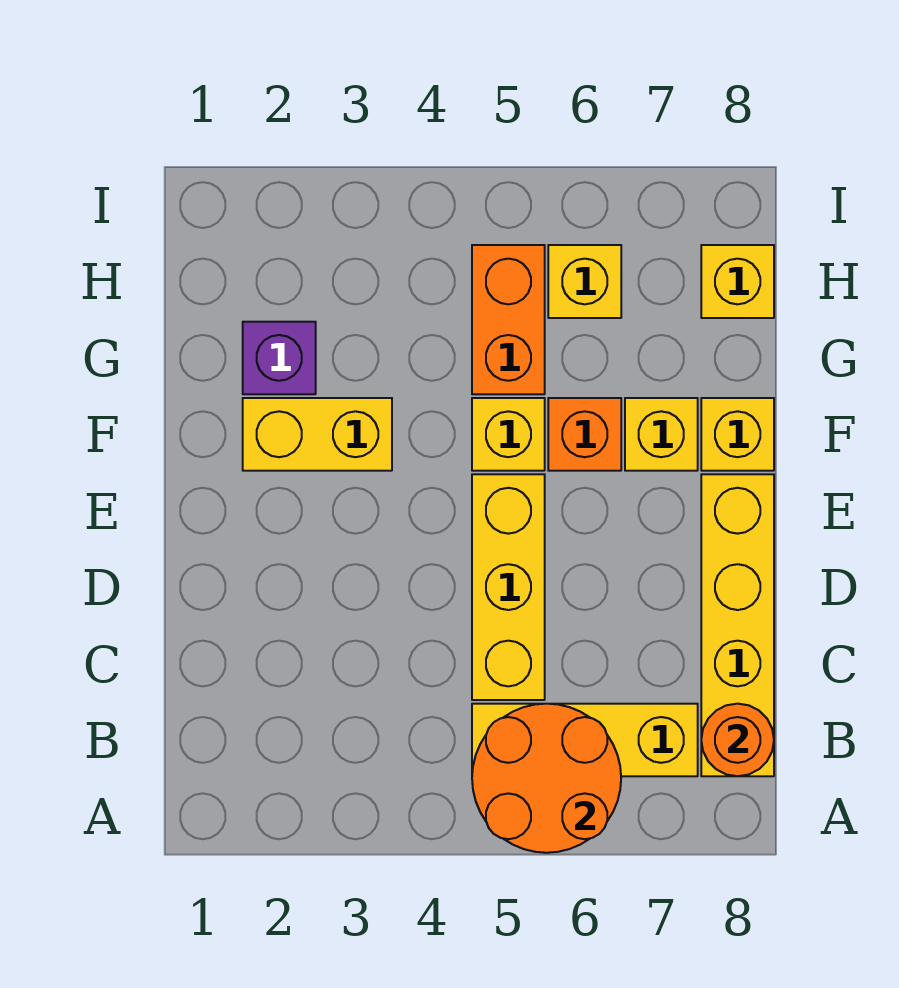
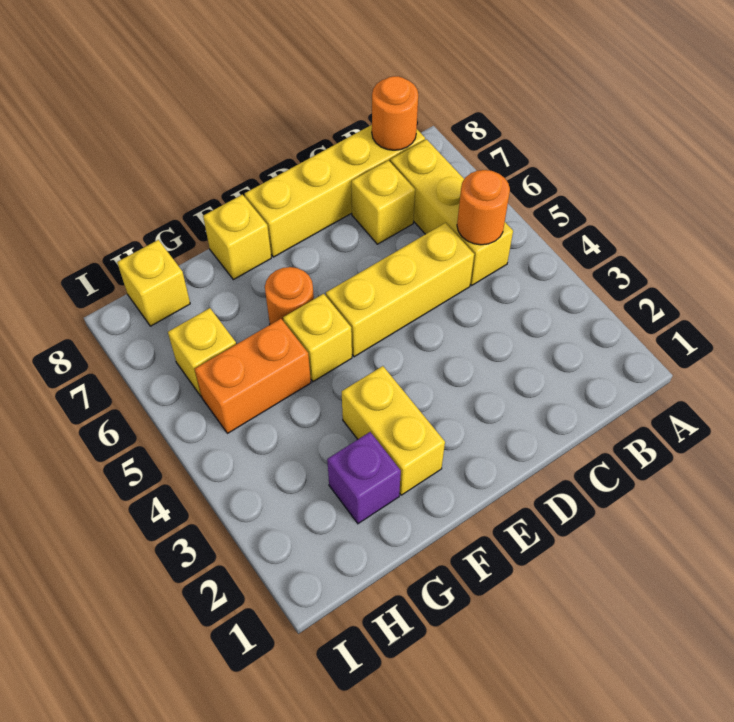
orange 2x2 round brick [472,704,621,853] -> orange 1x1 round brick [457,170,510,245]
orange 1x1 brick [548,398,621,471] -> orange 1x1 round brick [265,267,314,324]
yellow 1x1 brick [625,398,698,471] -> yellow 1x1 brick moved to [351,160,415,244]

